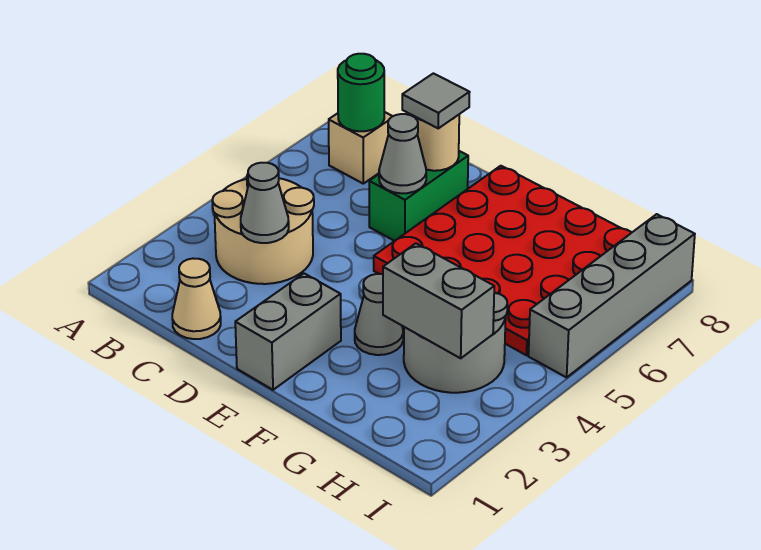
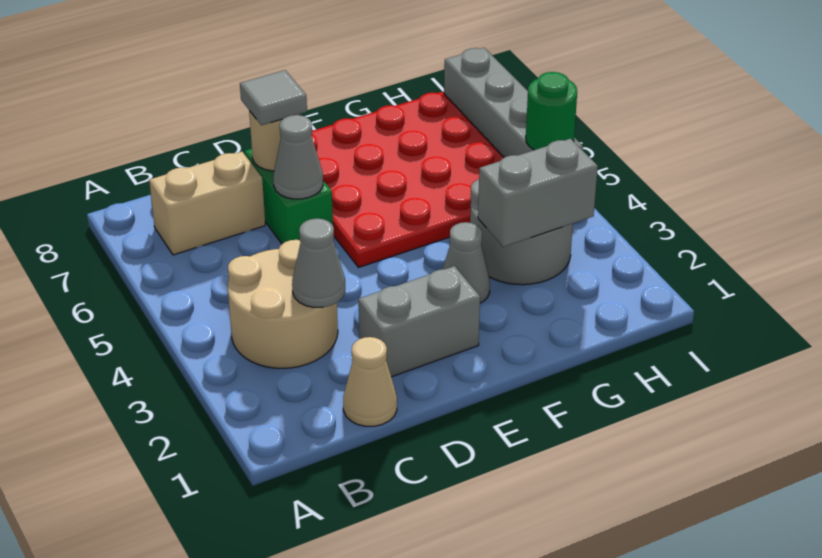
tan 1x1 brick [329,112,393,184] -> tan 1x2 brick [149,152,265,255]
green 1x1 round brick [338,54,384,131] -> green 1x1 round brick moved to [526,72,577,150]
grey 1x2 brick [235,274,341,390] -> grey 1x2 brick turned to [358,266,480,377]

